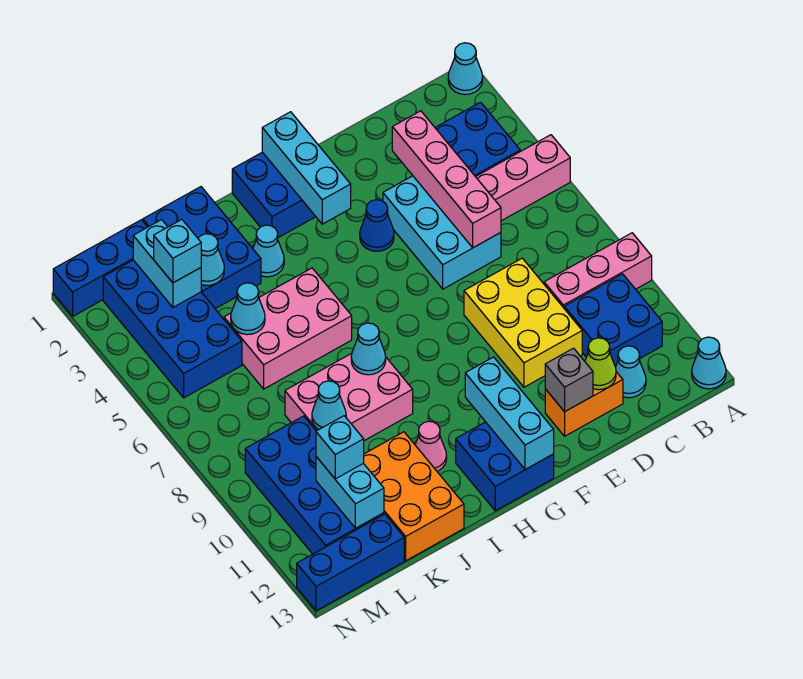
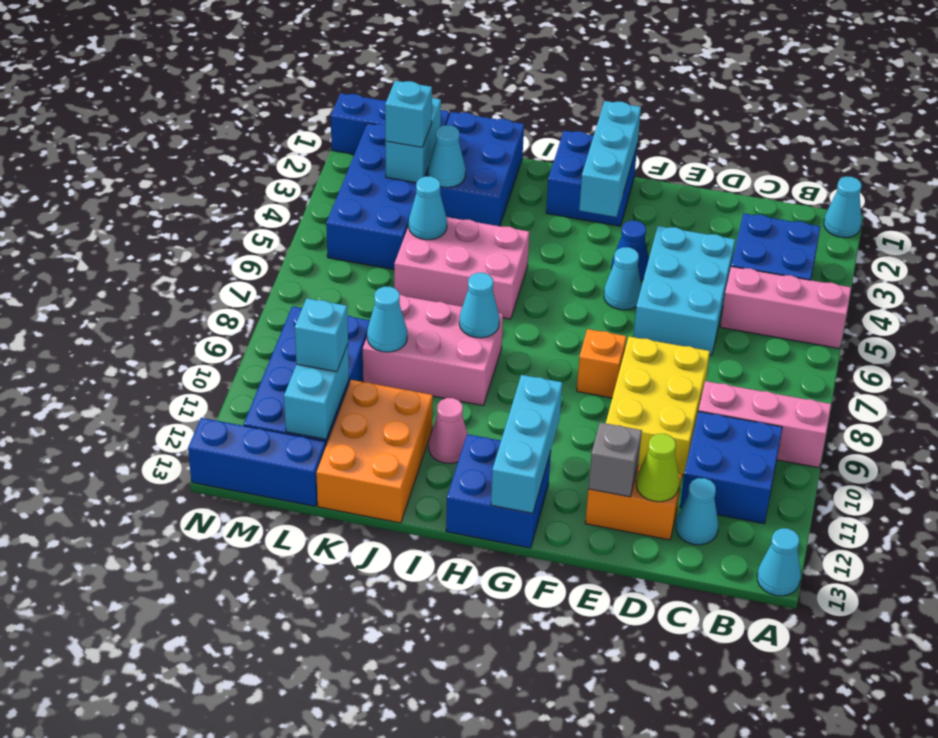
pink 1x4 brick [392,111,501,248] -> none
none -> orange 1x1 brick [577,329,626,398]
cyan 1x1 cone [253,225,284,277] -> cyan 1x1 cone moved to [604,247,642,310]

